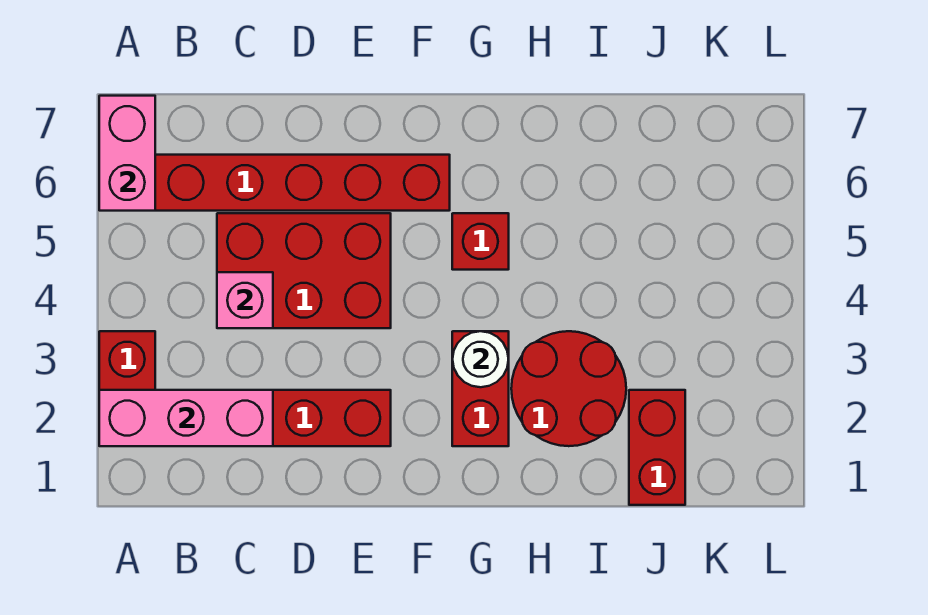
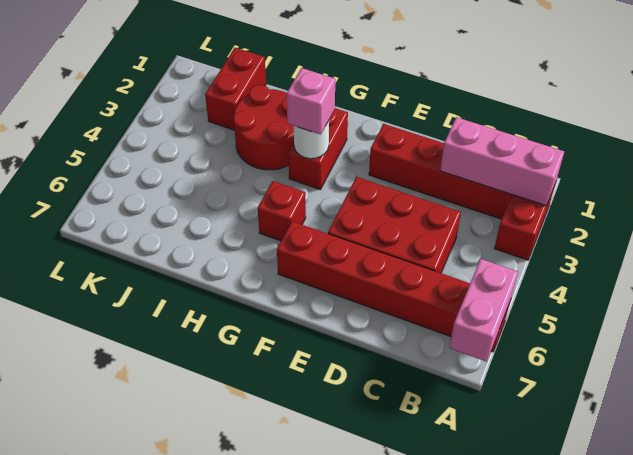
pink 1x1 brick [217,272,273,328] -> pink 1x1 brick moved to [287,68,335,134]

